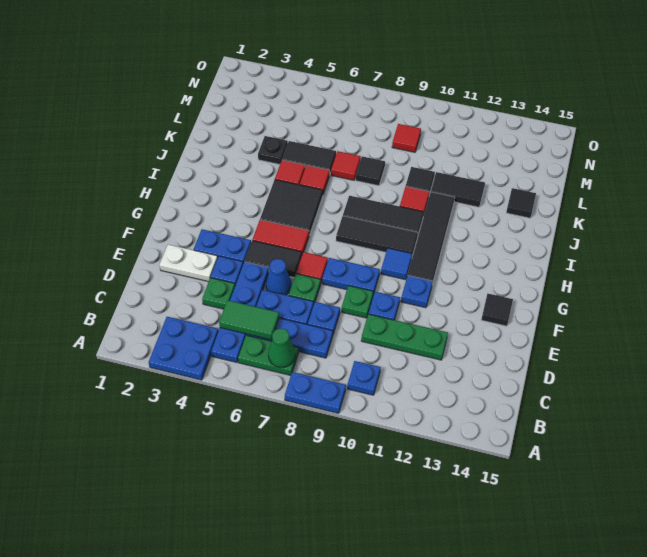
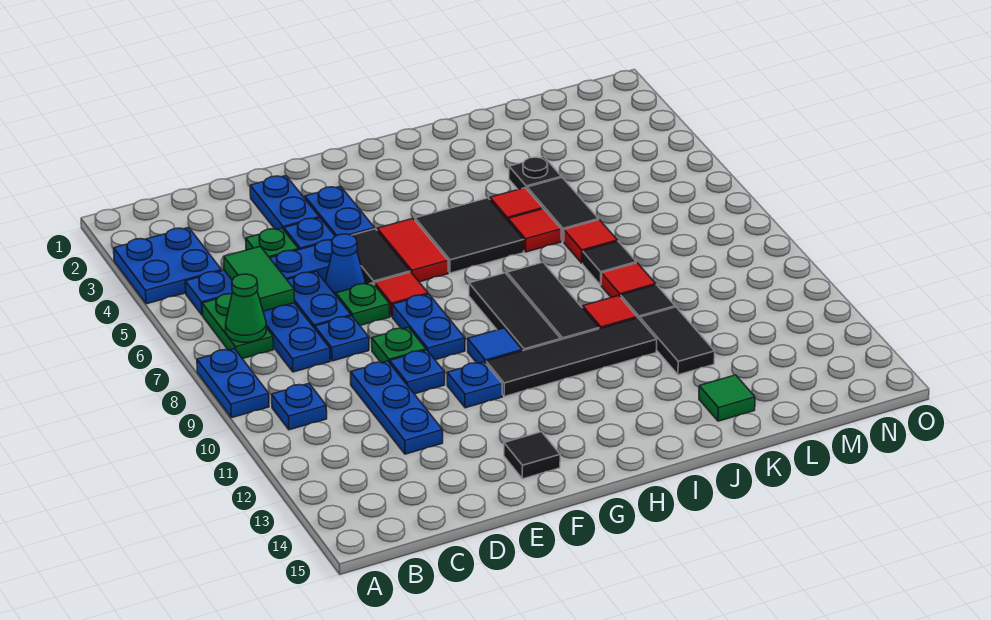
green 1x3 plate [361,314,448,360] -> blue 1x3 plate [351,361,443,454]
white 1x2 plate [160,245,218,282] -> blue 1x2 plate [250,176,319,230]
black 1x1 tile [506,188,536,218] -> green 1x1 tile [699,375,755,421]
red 1x1 tile [392,124,421,152] -> red 1x1 tile moved to [601,263,656,298]

